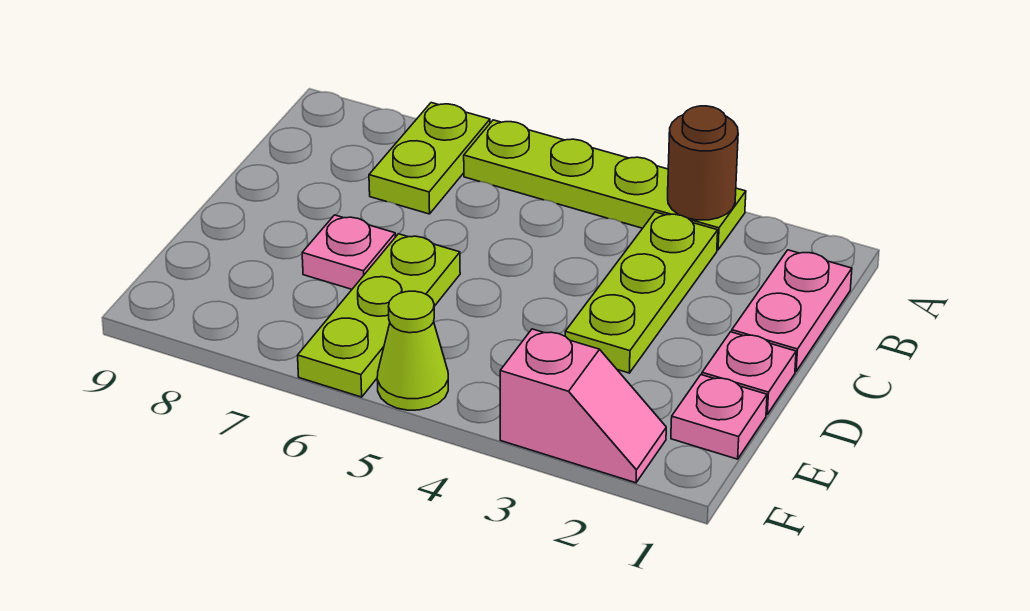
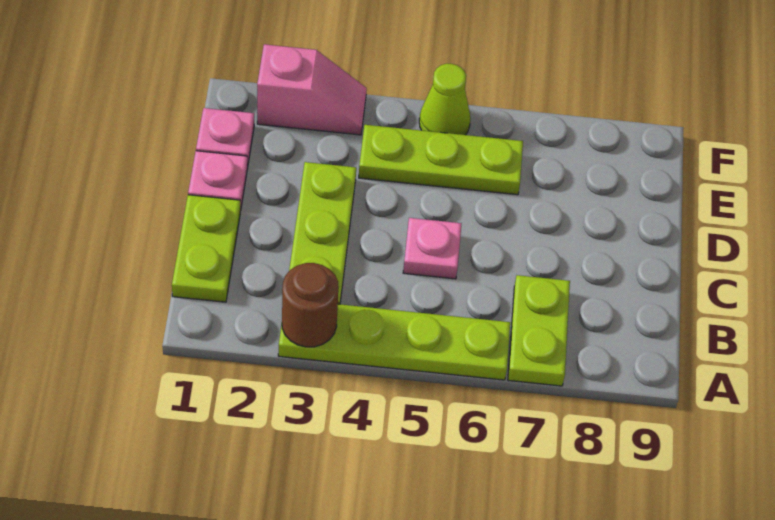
pink 1x2 plate [732,250,852,371] -> lime 1x2 plate [172,195,241,302]
lime 1x3 plate [298,234,460,397] -> lime 1x3 plate turned to [359,125,523,195]
pink 1x1 plate [302,215,395,289] -> pink 1x1 plate moved to [403,218,462,279]
pink 1x2 slope [500,329,666,483] -> pink 1x2 slope turned to [257,44,367,135]

